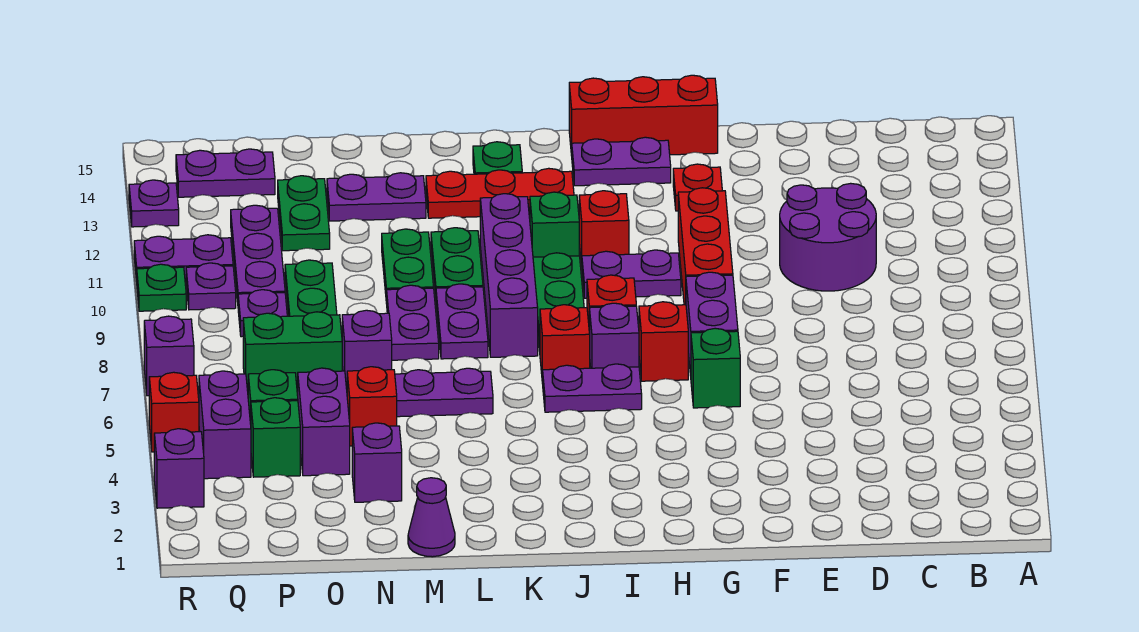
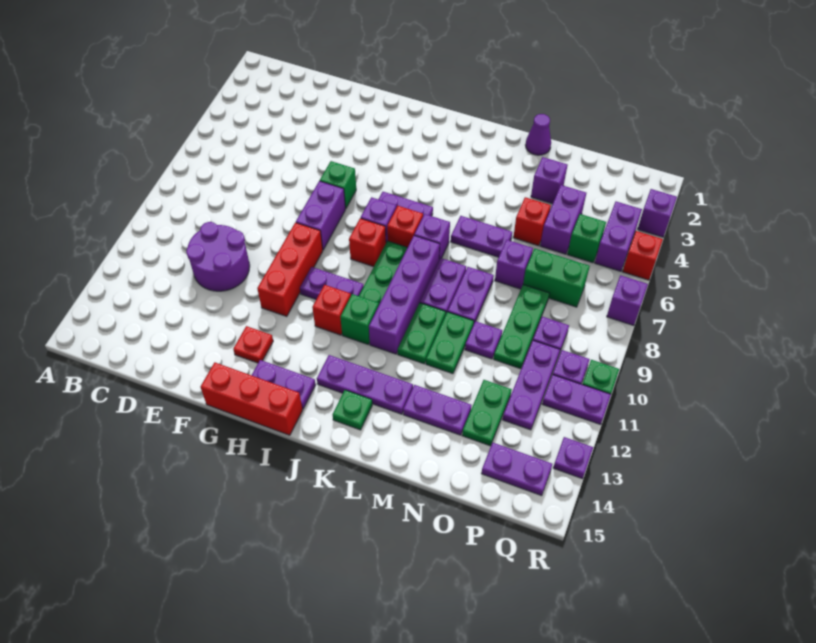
red 1x1 brick [639,302,688,381] -> none
red 1x3 plate [426,168,574,218] -> purple 1x3 plate [317,355,413,414]
none -> purple 1x1 brick [414,214,450,260]
none -> purple 1x1 plate [465,321,502,359]
green 1x1 brick [251,398,300,477] -> none

